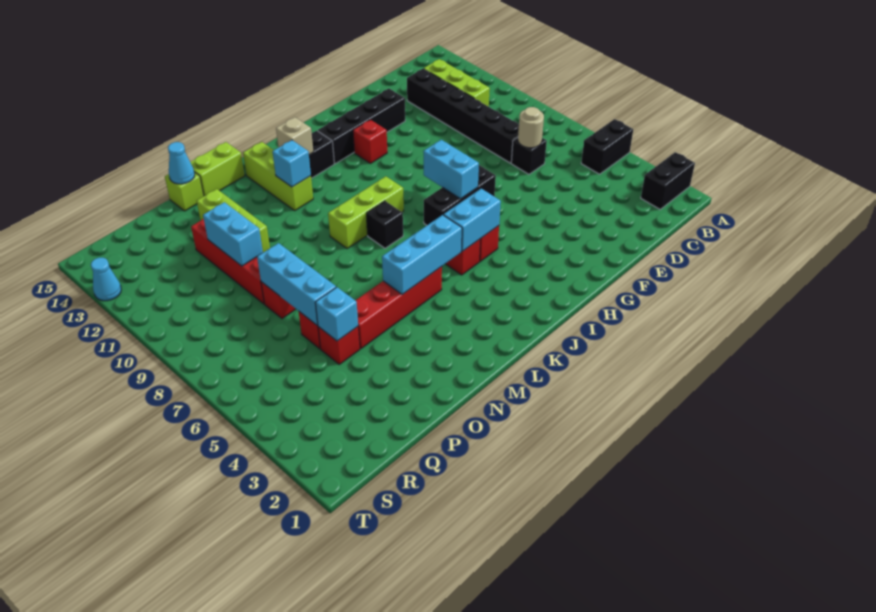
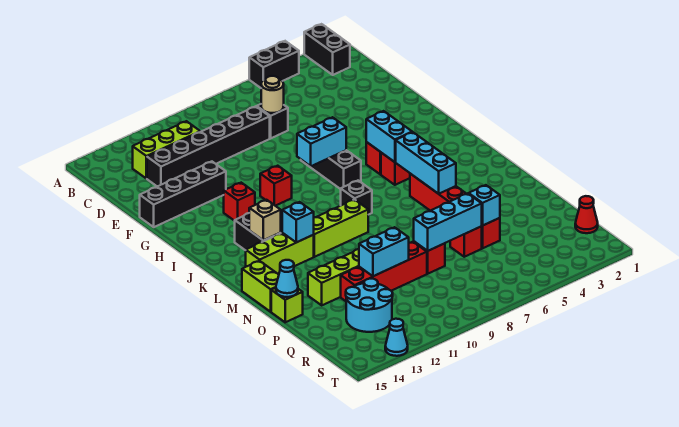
black 1x2 brick [581,119,633,174] -> black 1x2 brick turned to [249,41,299,88]
black 1x4 brick [318,89,405,164] -> black 1x4 brick turned to [140,162,226,227]
none -> red 1x1 brick [260,166,292,206]
lime 1x3 brick [328,176,404,249] -> lime 1x3 brick turned to [314,199,368,257]
none -> cyan 2x2 round brick [346,279,393,332]
none -> red 1x1 cone [575,196,598,233]

